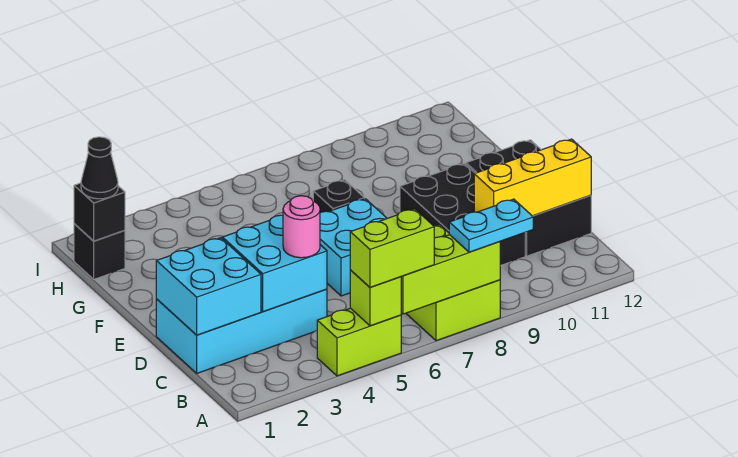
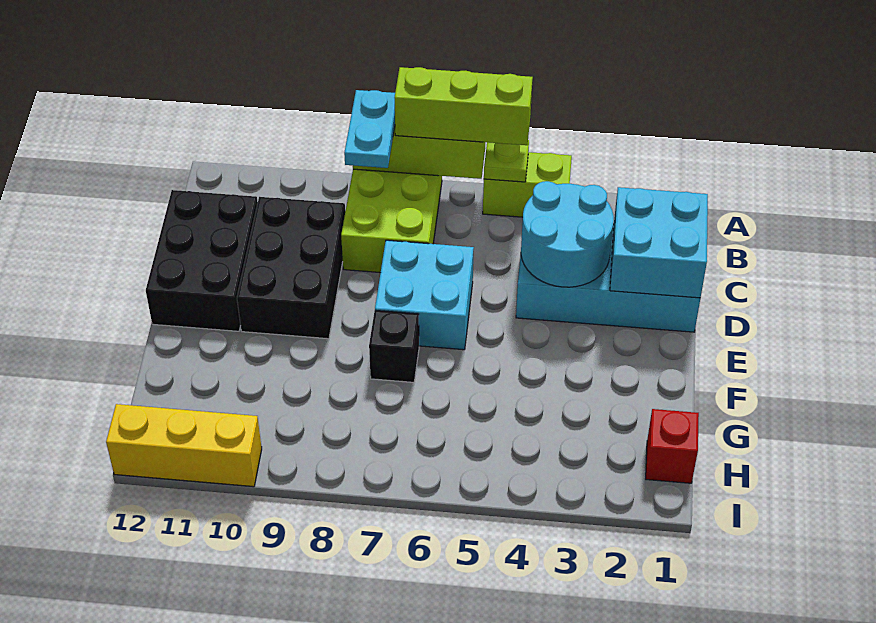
lime 1x1 brick [350,270,401,326] -> lime 1x1 plate [484,140,529,182]
lime 1x2 brick [350,209,434,287] -> lime 1x3 brick [395,67,533,145]
cyan 1x2 plate [449,199,533,252] -> cyan 1x2 plate turned to [344,90,395,168]
cyan 2x2 brick [222,215,327,312] -> cyan 2x2 round brick [521,181,614,287]
pink 1x1 round brick [283,196,320,258] -> none
yellow 1x3 brick [474,139,591,216] -> yellow 1x3 brick moved to [106,404,262,487]
black 1x1 brick [74,224,125,279] -> red 1x1 brick [646,409,699,483]
black 1x1 brick [74,183,125,241] -> none
black 1x1 cone [81,137,118,199] -> none

